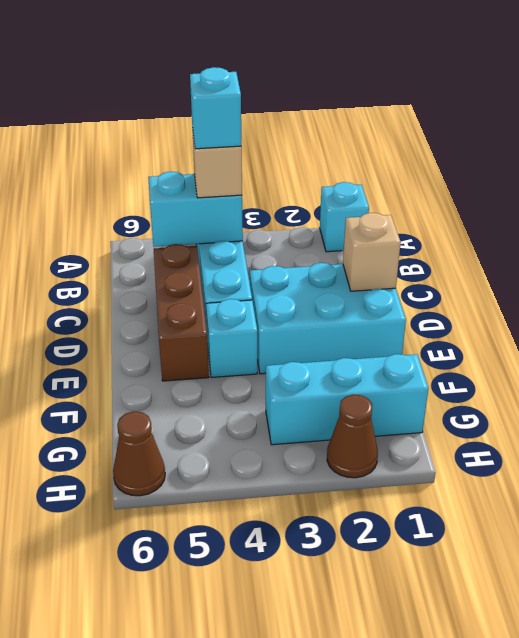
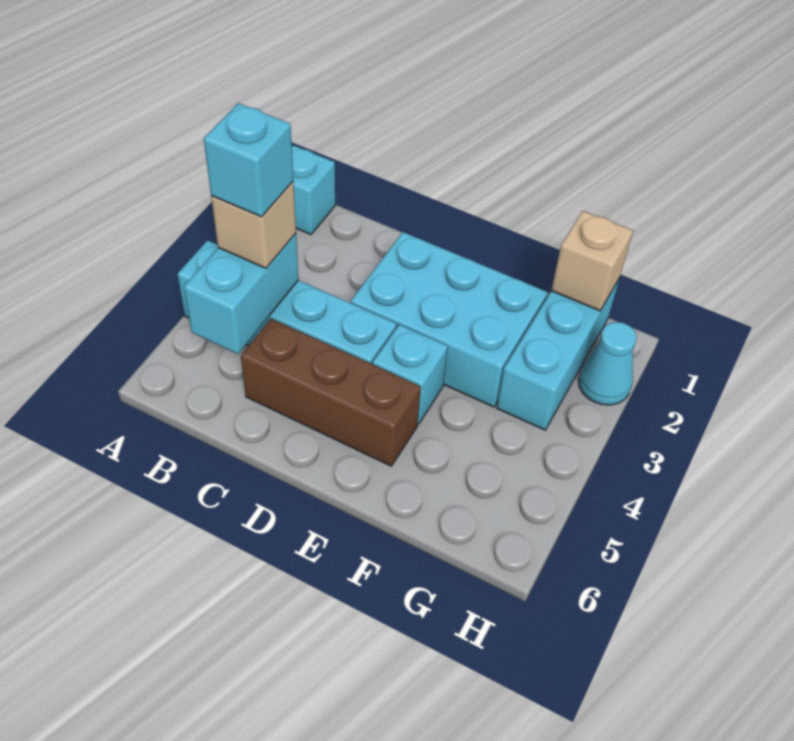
cyan 2x3 brick [250,263,406,374] -> cyan 2x3 brick turned to [351,232,548,407]
tan 1x1 brick [343,213,401,291] -> tan 1x1 brick moved to [551,211,633,311]
brown 1x1 cone [327,394,378,478] -> cyan 1x1 cone [578,322,637,405]
brown 1x1 cone [113,411,165,496] -> none

